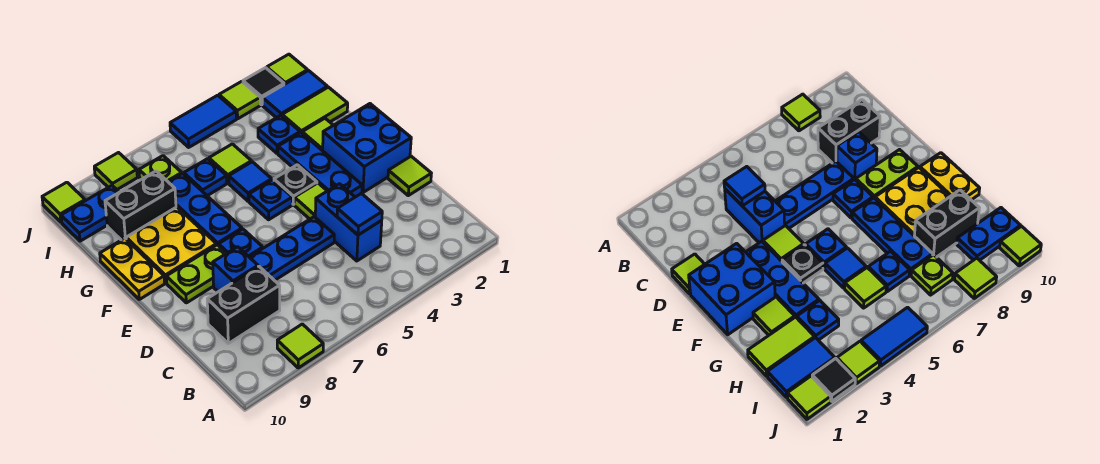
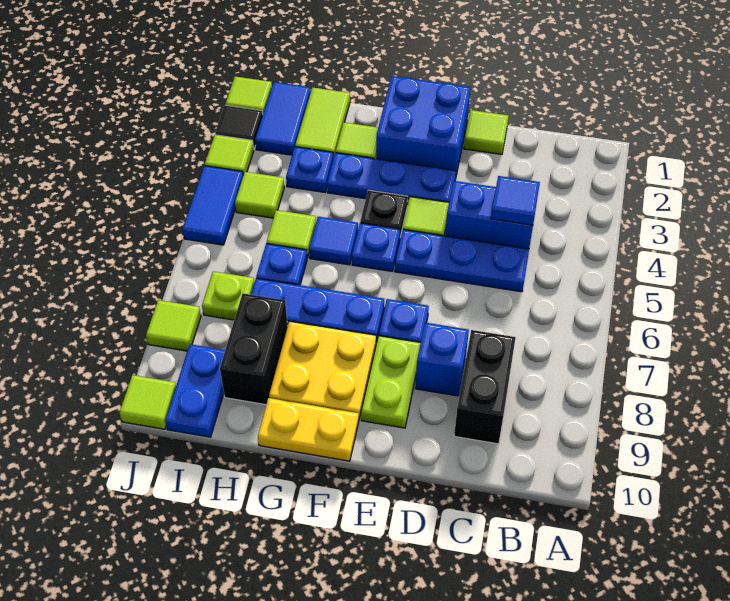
lime 1x1 tile [277,324,323,368] -> lime 1x1 tile moved to [235,172,284,218]
blue 1x3 plate [250,217,334,281] -> blue 1x3 plate turned to [395,229,529,292]

